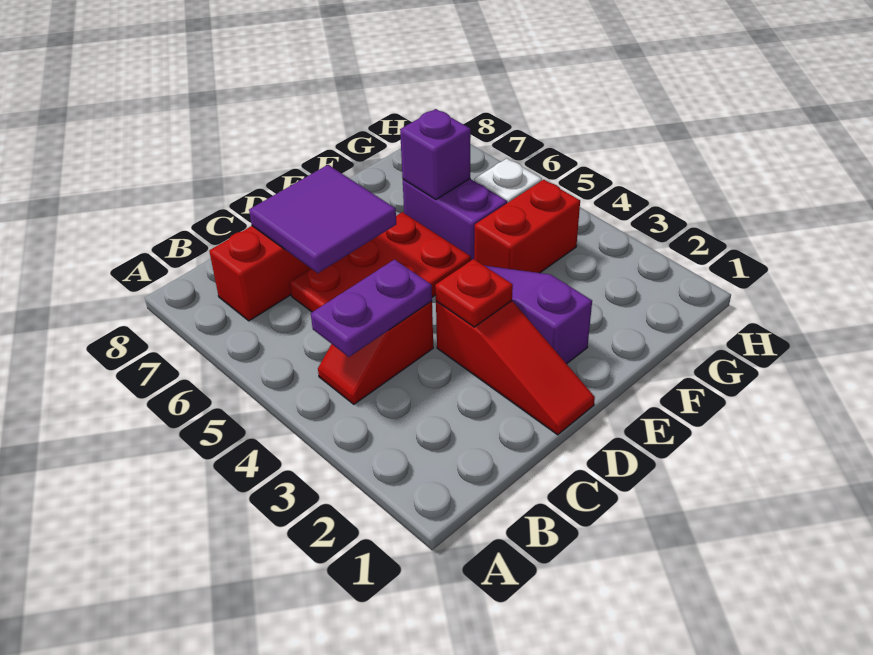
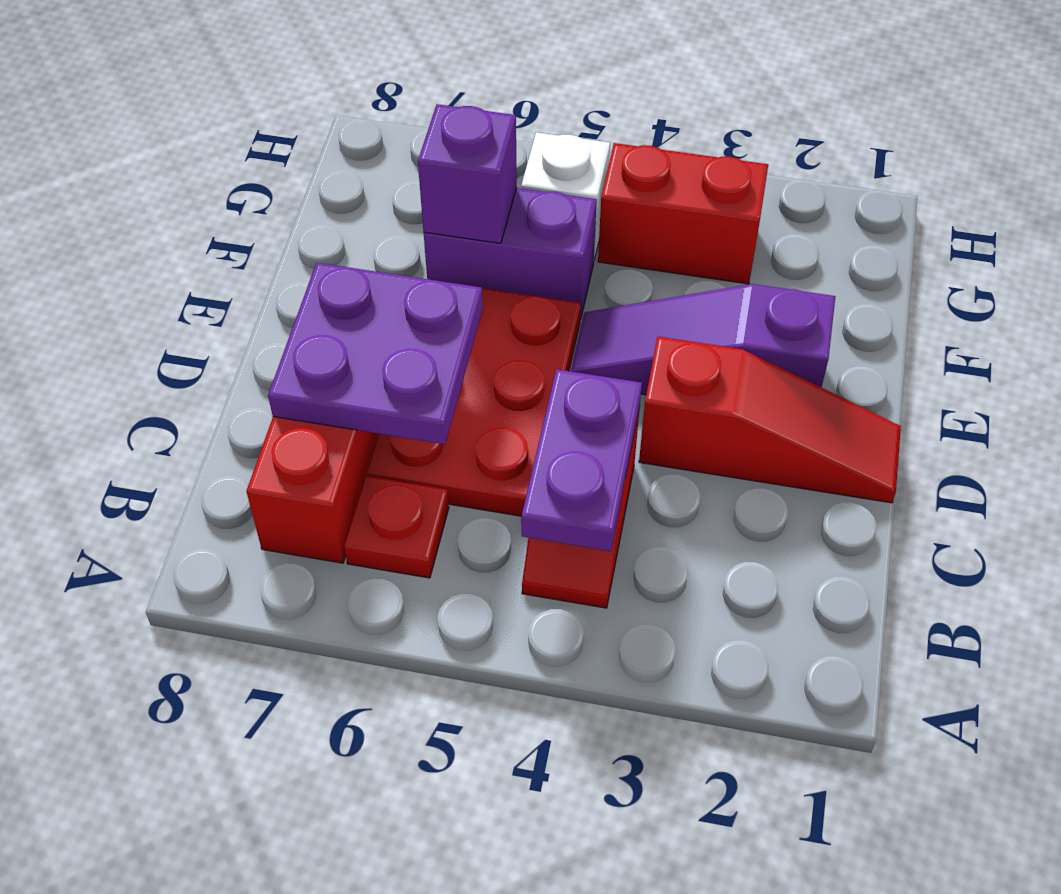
purple 2x2 tile [249,165,396,273] -> purple 2x2 plate [268,263,483,444]
red 1x1 plate [435,259,513,327] -> red 1x1 plate moved to [344,476,449,578]
red 1x2 brick [474,180,580,273] -> red 1x2 brick turned to [598,143,768,284]

